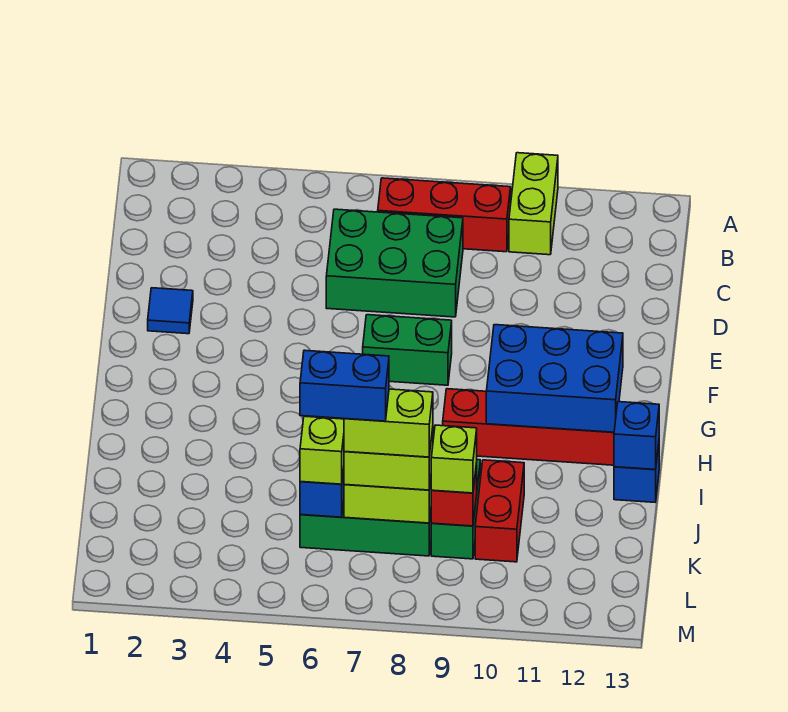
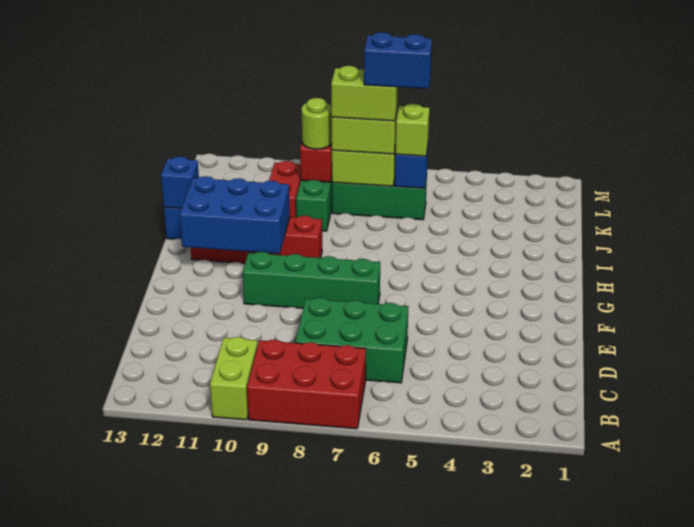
red 1x3 brick [378,178,511,252] -> red 2x3 brick [247,340,366,429]
blue 1x1 tile [148,288,193,334] -> none
green 1x2 brick [363,315,452,385] -> green 1x4 brick [243,252,380,308]
lime 1x1 brick [431,425,477,493] -> lime 1x1 round brick [302,98,332,149]

